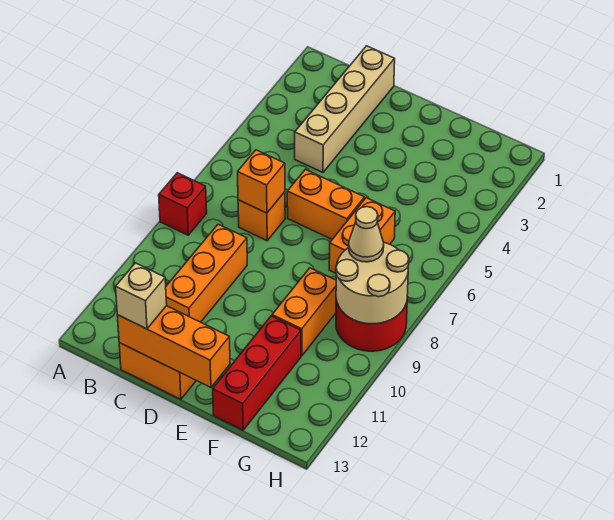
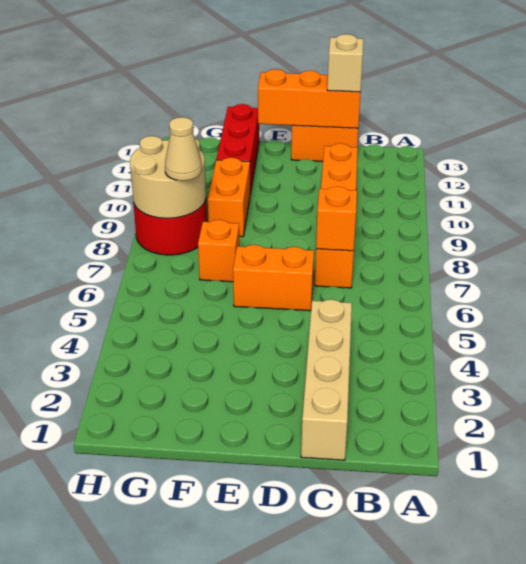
red 1x1 brick [159,173,207,235] -> none
orange 1x2 brick [329,198,395,273] -> orange 1x1 brick [198,220,239,282]

